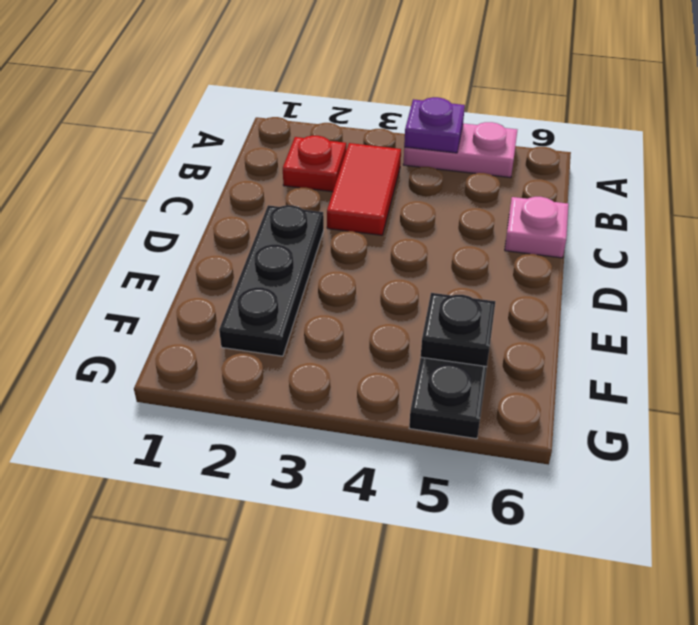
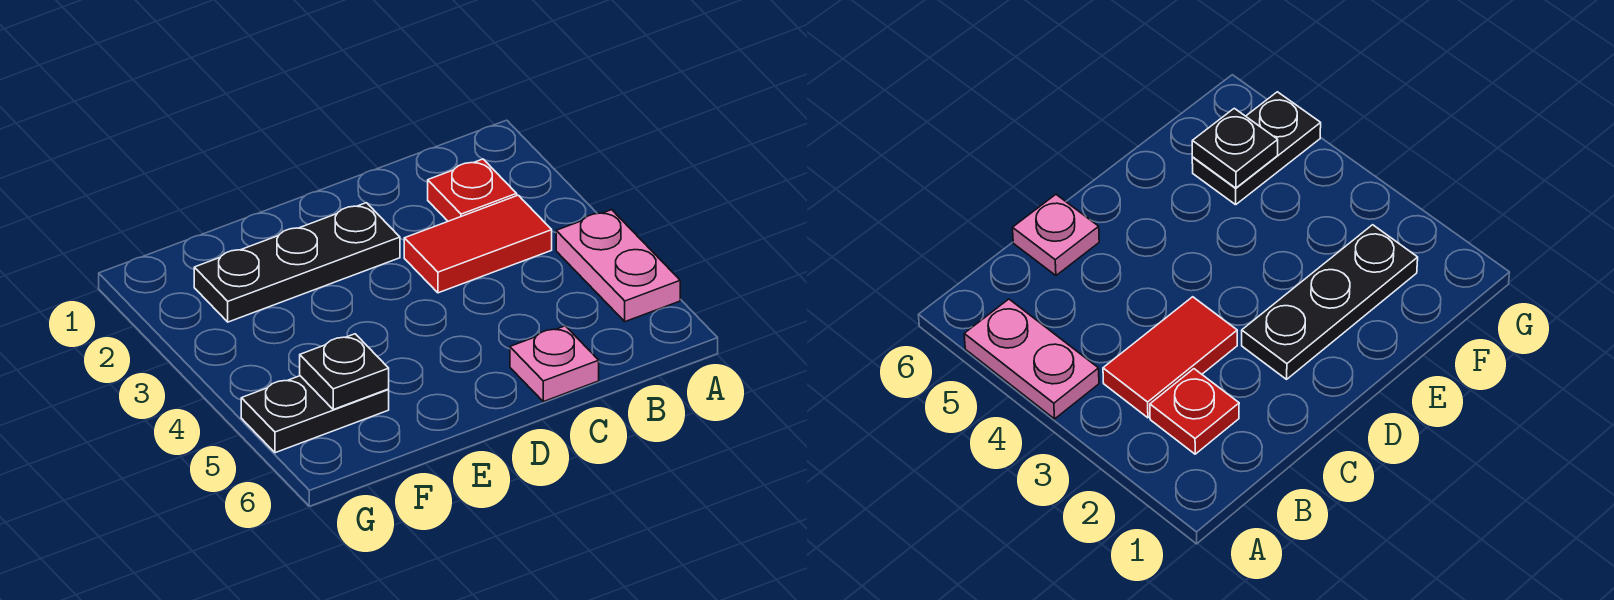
purple 1x1 plate [404,97,465,153] -> none

